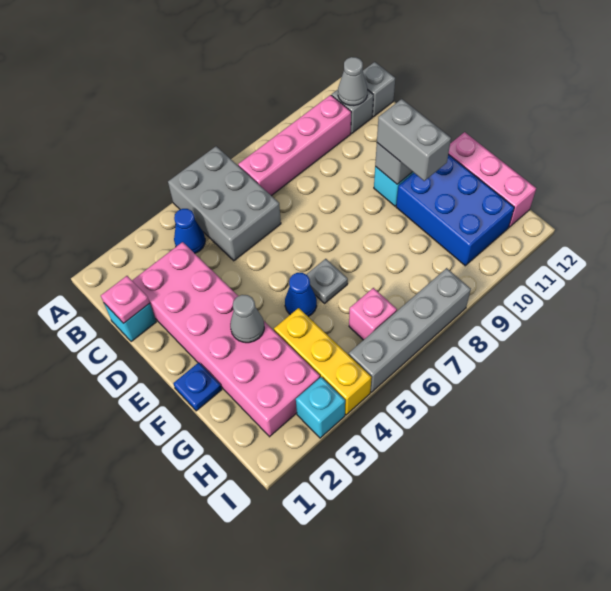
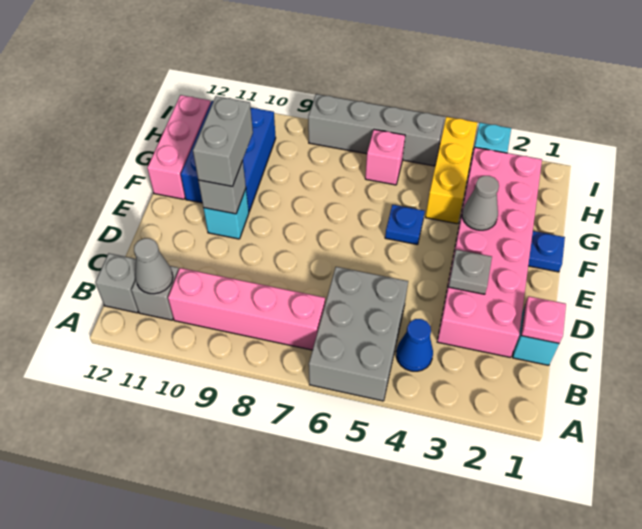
blue 1x1 cone [285,273,317,317] -> blue 1x1 plate [385,205,425,245]
grey 1x1 plate [306,259,348,303] -> grey 1x1 plate moved to [449,250,492,294]

